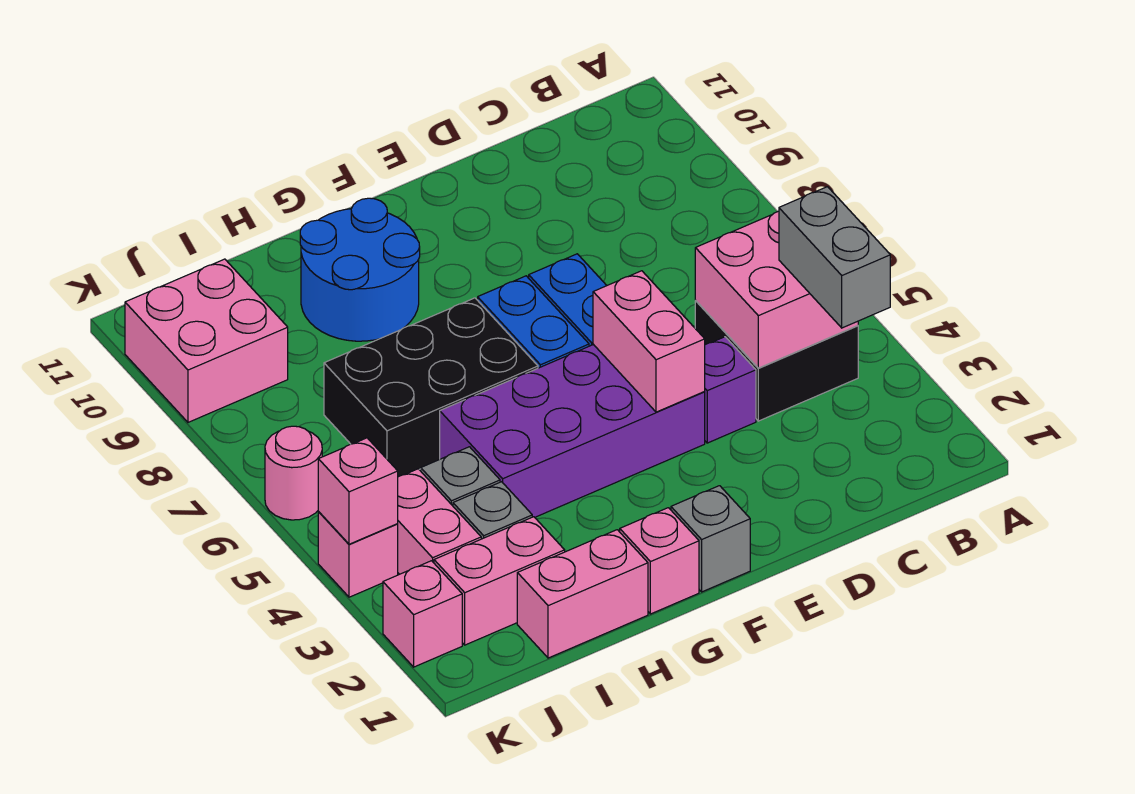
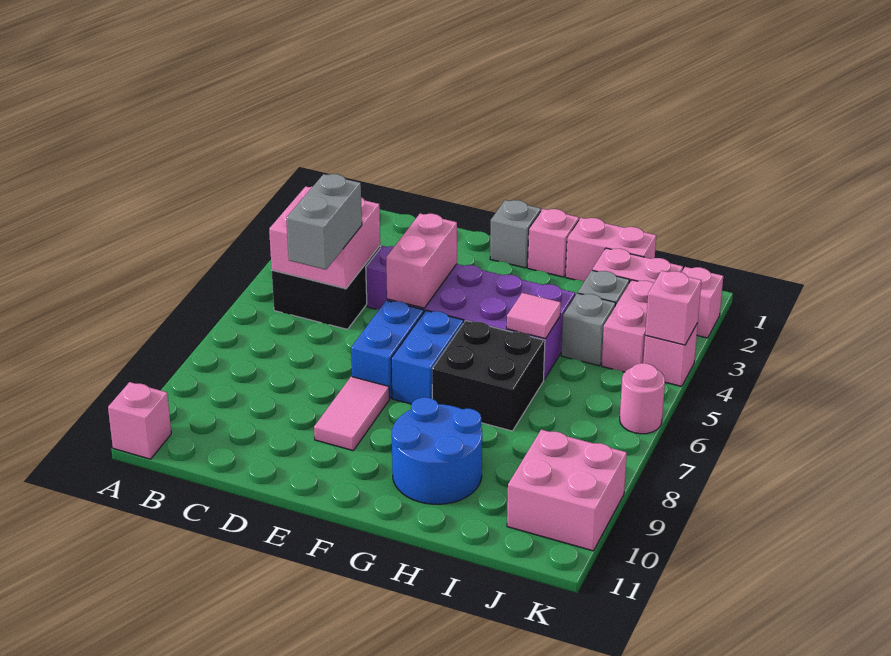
none -> pink 1x1 brick [108,382,171,459]
grey 1x2 brick [779,187,890,328] -> grey 1x2 brick moved to [286,174,362,270]
none -> pink 1x2 tile [314,377,389,451]
black 2x3 brick [324,298,538,477] -> black 2x2 brick [432,321,545,431]
none -> pink 1x1 tile [507,293,561,339]

